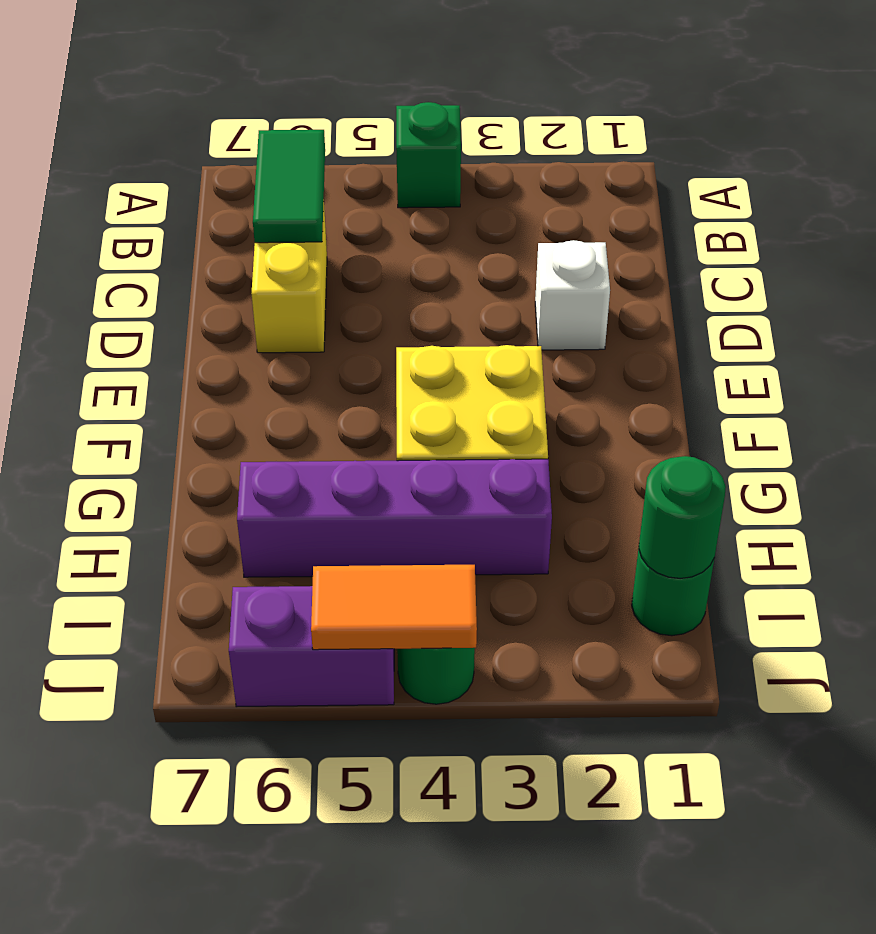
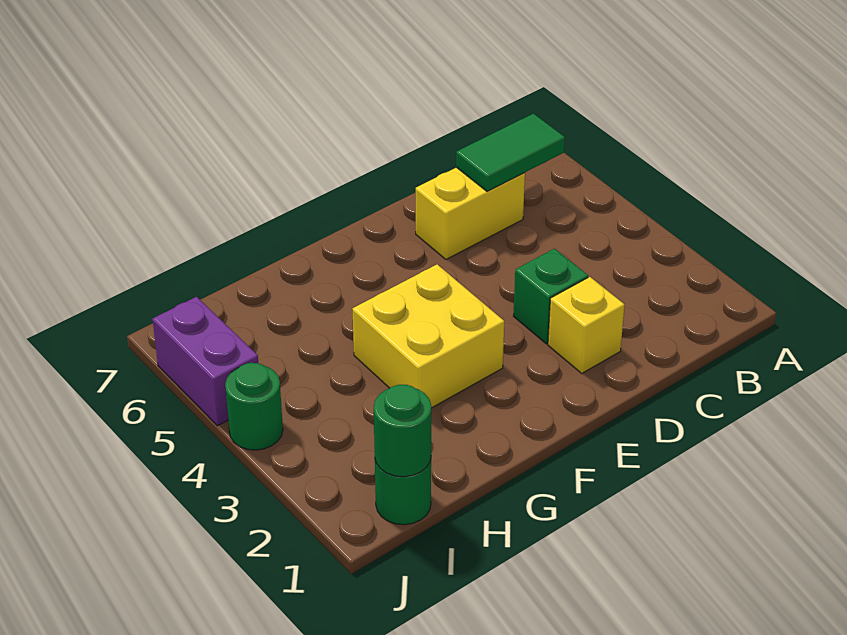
green 1x1 brick [396,102,461,208] -> green 1x1 brick moved to [513,249,588,344]
white 1x1 brick [535,240,610,350] -> yellow 1x1 brick [548,277,624,373]
purple 1x4 brick [237,459,552,577] -> none
orange 1x2 tile [311,565,477,650] -> none

